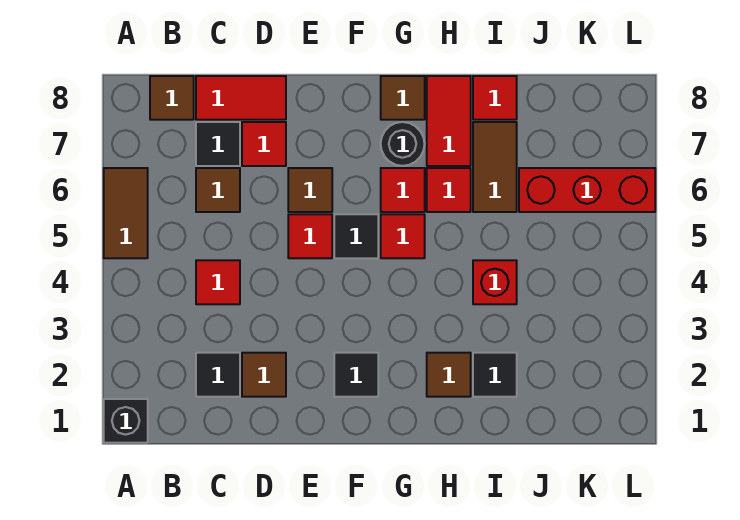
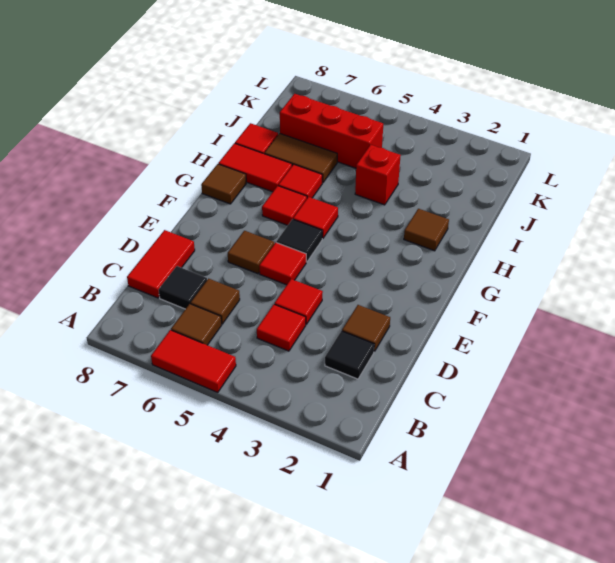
black 1x1 brick [104,399,148,443] -> none
brown 1x2 tile [104,168,148,258] -> red 1x2 tile [151,330,236,392]
brown 1x1 tile [150,76,194,120] -> brown 1x1 tile moved to [171,304,222,345]
red 1x1 tile [242,122,286,166] -> red 1x1 tile moved to [275,279,323,324]
black 1x1 tile [334,353,378,397] -> none
black 1x1 round brick [381,122,424,166] -> none
black 1x1 tile [473,353,517,397] -> none
red 1x3 brick [519,168,655,212] -> red 1x3 brick turned to [280,94,383,168]

